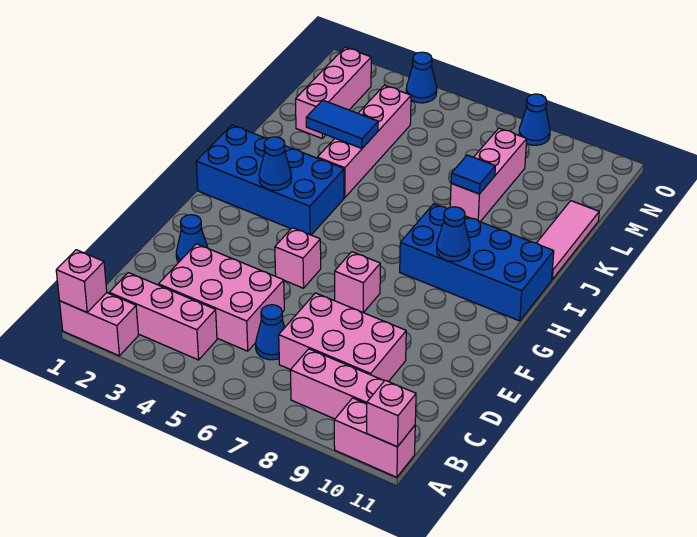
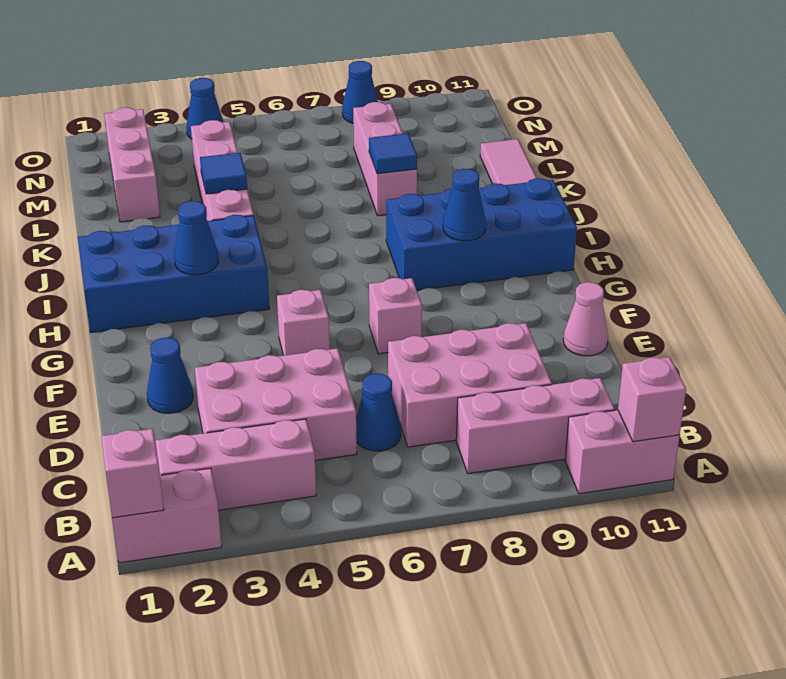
none -> pink 1x1 cone [563,282,608,356]
blue 1x2 tile [306,100,378,148] -> blue 1x1 tile [200,153,247,194]

